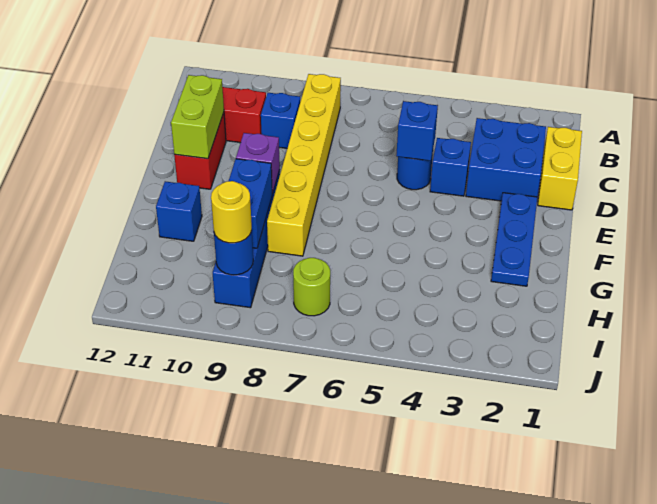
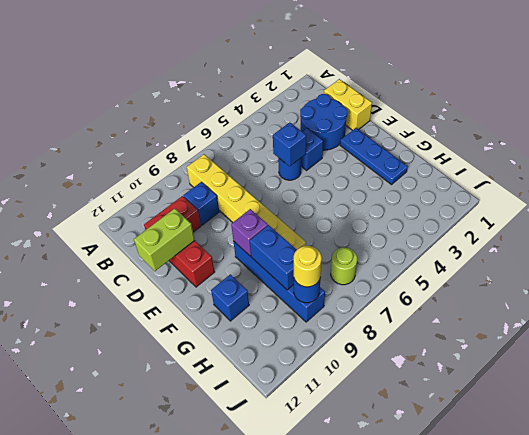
blue 2x2 brick [466,118,546,201] -> blue 2x2 round brick [300,94,348,150]
lime 1x2 brick [171,75,224,159] -> lime 1x2 brick turned to [134,209,195,271]

